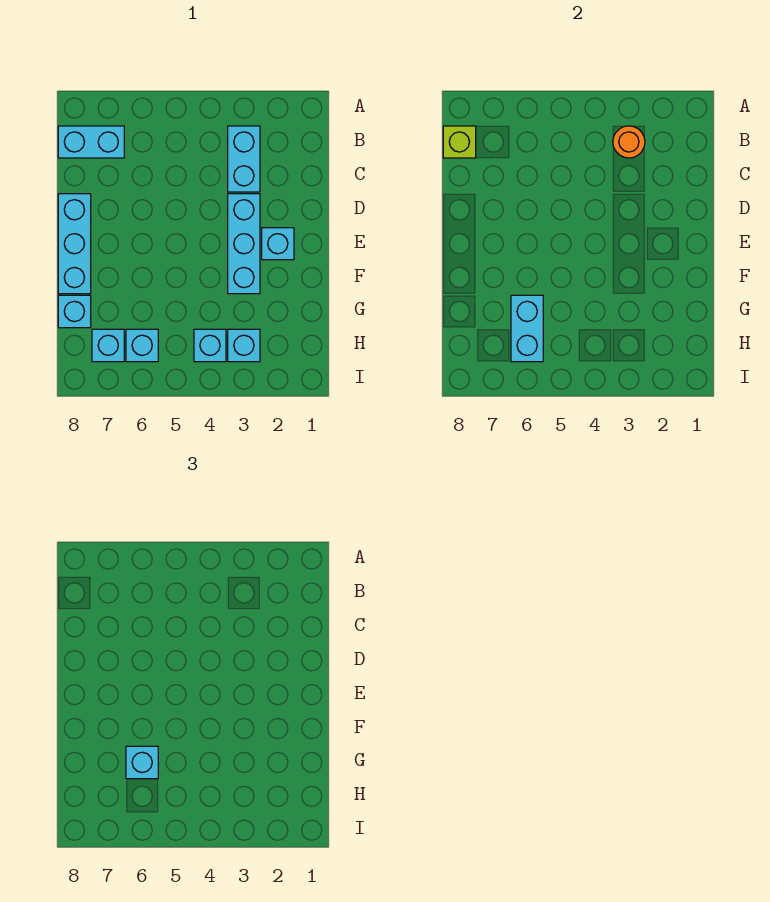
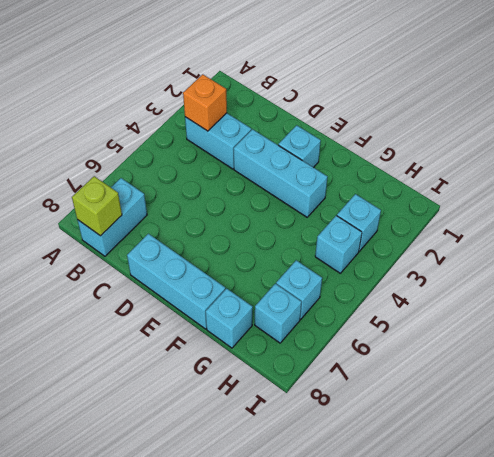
orange 1x1 round brick [613,126,645,158] -> orange 1x1 brick [183,74,227,131]
cyan 1x2 brick [511,295,543,362] -> none
cyan 1x1 brick [126,746,158,779] -> none

